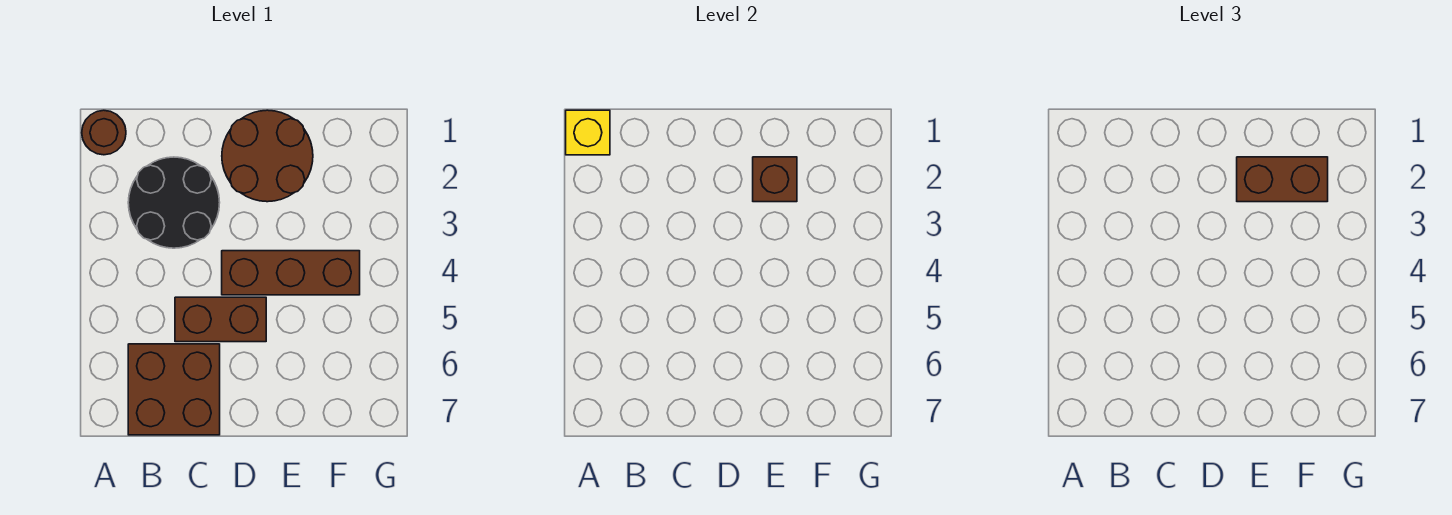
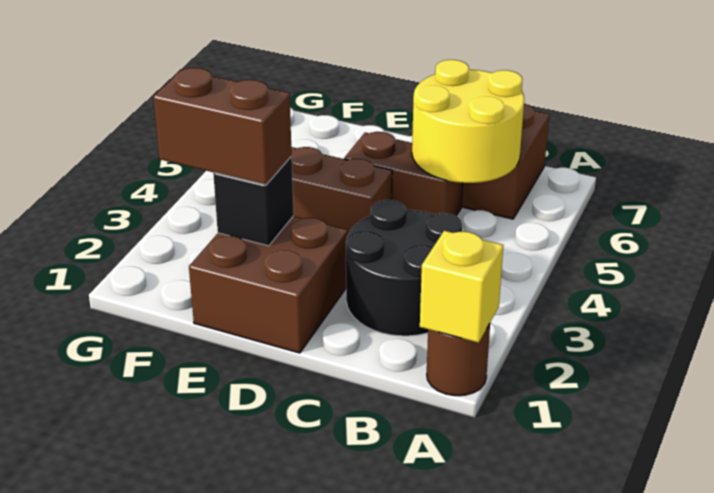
none -> yellow 2x2 round brick [412,60,524,183]
brown 2x2 round brick [222,110,313,202] -> brown 2x2 brick [189,216,348,353]
brown 1x1 brick [753,157,797,202] -> black 1x1 brick [213,157,294,246]

